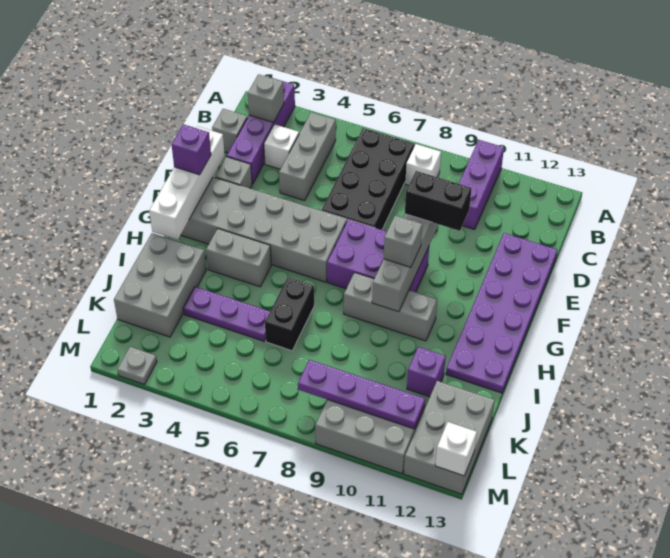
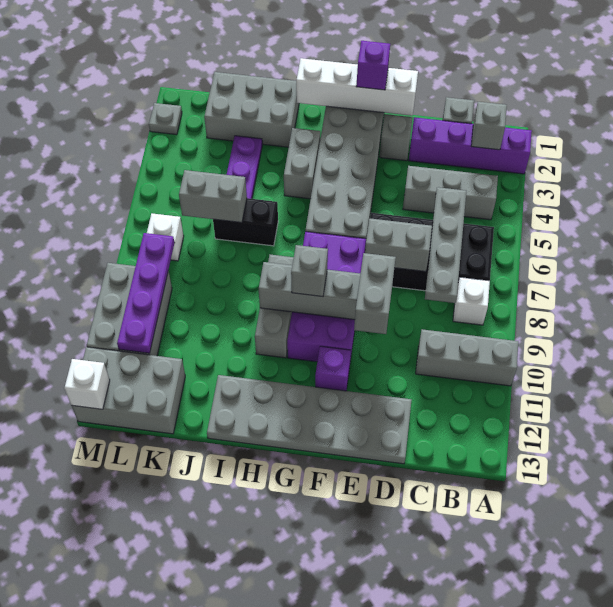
purple 1x3 brick [459,140,504,230] -> grey 1x3 brick [416,329,518,386]
white 1x1 brick [264,124,299,169] -> white 1x1 brick moved to [147,213,184,261]
none -> grey 1x4 plate [425,187,466,303]
none -> grey 1x2 brick [365,218,432,272]
purple 2x6 plate [446,233,558,393] -> grey 2x6 plate [207,375,412,464]
black 1x2 brick [405,171,472,231] -> grey 1x2 brick [354,253,396,334]
purple 2x3 brick [327,219,429,292] -> purple 2x4 brick [287,232,366,362]
none -> grey 1x2 brick [179,170,247,223]
purple 1x1 brick [407,347,446,397] -> purple 1x1 brick moved to [315,346,351,391]

